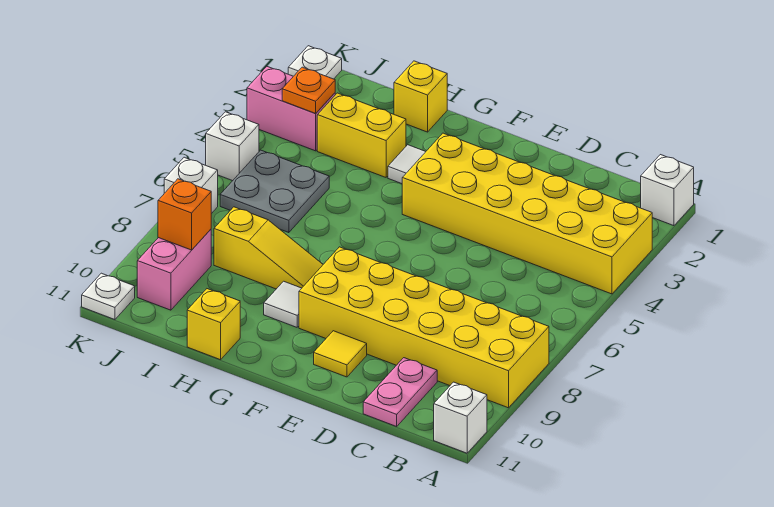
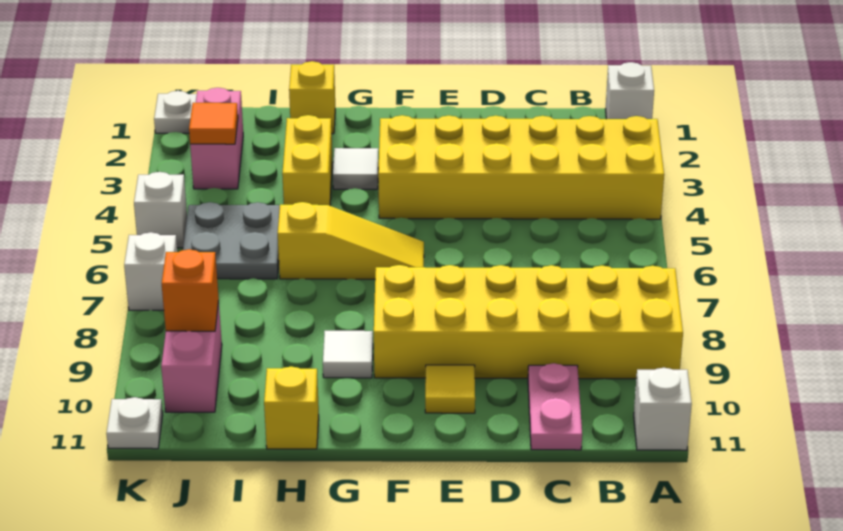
yellow 1x3 slope [214,207,323,289] -> yellow 1x3 slope moved to [278,202,424,279]
yellow 1x2 brick [317,93,406,177] -> yellow 1x2 brick turned to [282,115,333,206]
pink 1x2 brick [247,67,335,151] -> pink 1x2 brick turned to [190,88,243,189]
orange 1x1 plate [282,67,335,114] -> orange 1x1 tile [189,103,238,144]

